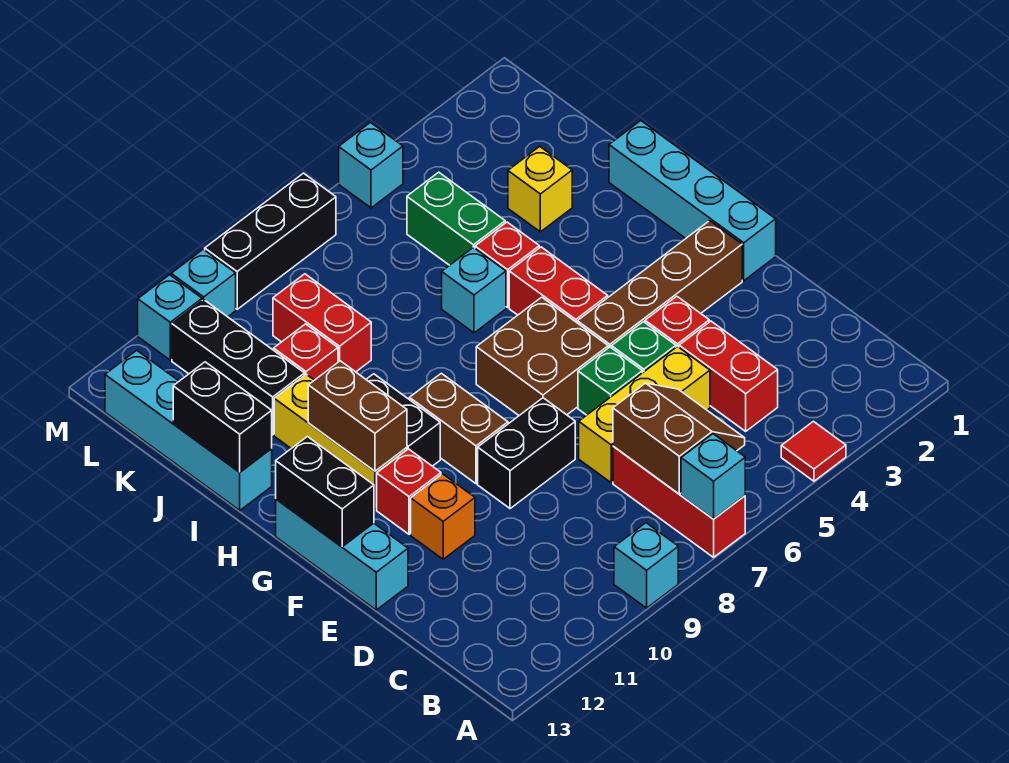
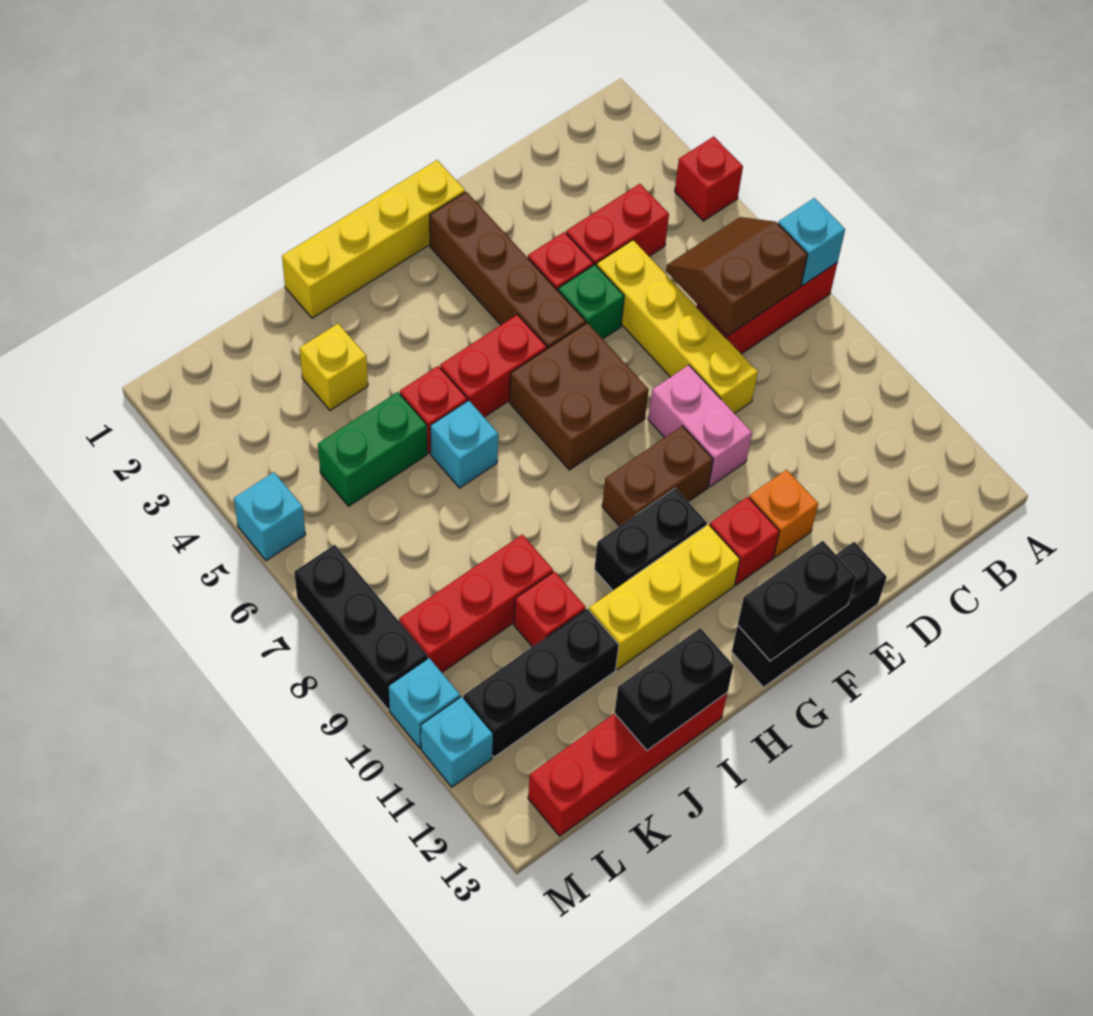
red 1x1 tile [781,421,846,481] -> red 1x1 brick [675,137,743,221]
cyan 1x1 brick [614,523,678,608] -> none
yellow 1x3 brick [579,346,710,483] -> yellow 1x4 brick [597,240,758,414]
green 1x1 brick [578,347,642,415] -> none
black 1x2 brick [478,398,575,509] -> pink 1x2 brick [648,365,752,487]
cyan 1x3 brick [276,499,408,610] -> black 1x3 brick [732,542,887,687]
cyan 1x4 brick [609,121,776,281] -> yellow 1x4 brick [282,160,465,318]
brown 1x2 brick [308,361,407,471] -> none
cyan 1x4 brick [105,351,272,510] -> red 1x4 brick [528,693,727,836]
red 1x2 brick [273,274,371,372] -> red 1x3 brick [399,535,553,672]

